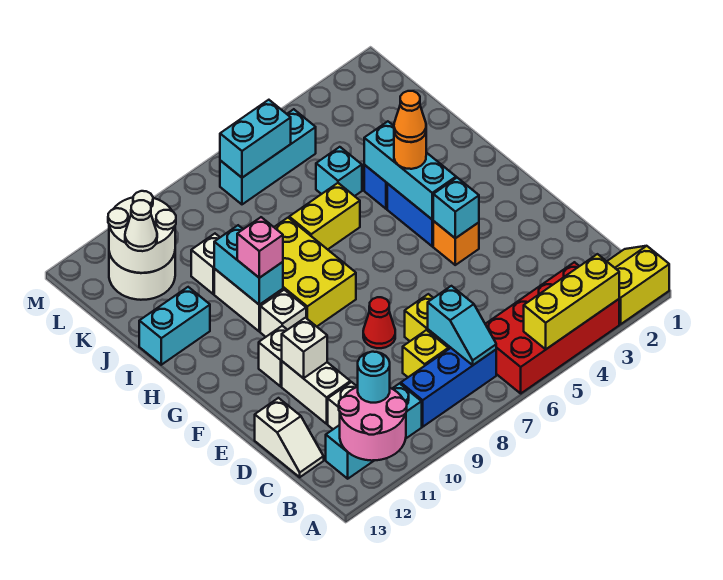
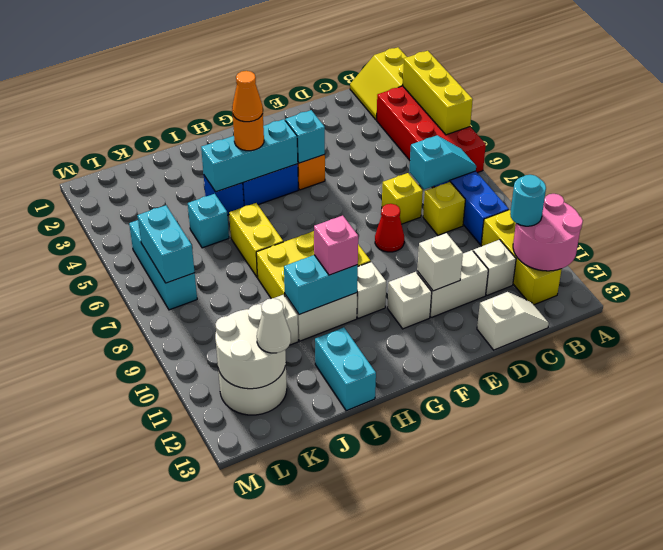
cyan 1x3 brick [326,384,422,479] -> yellow 1x3 brick [481,210,562,305]

